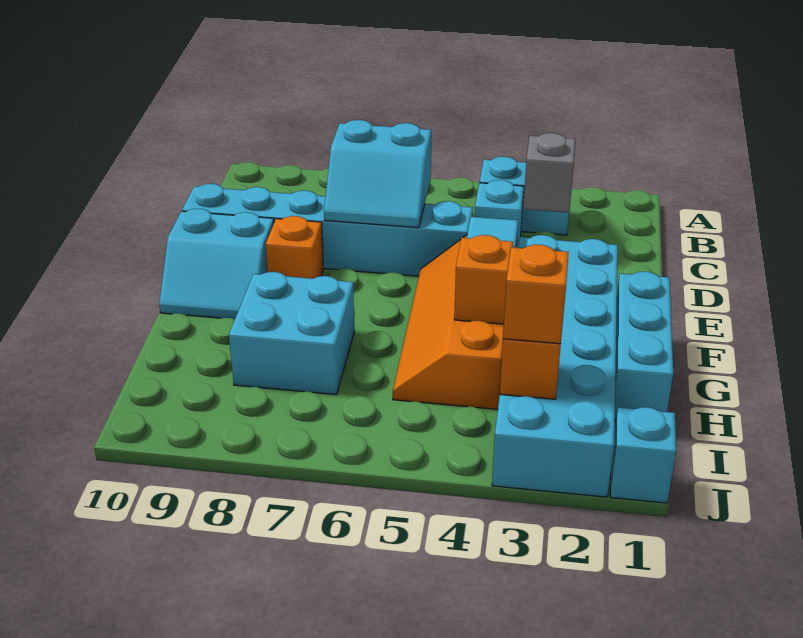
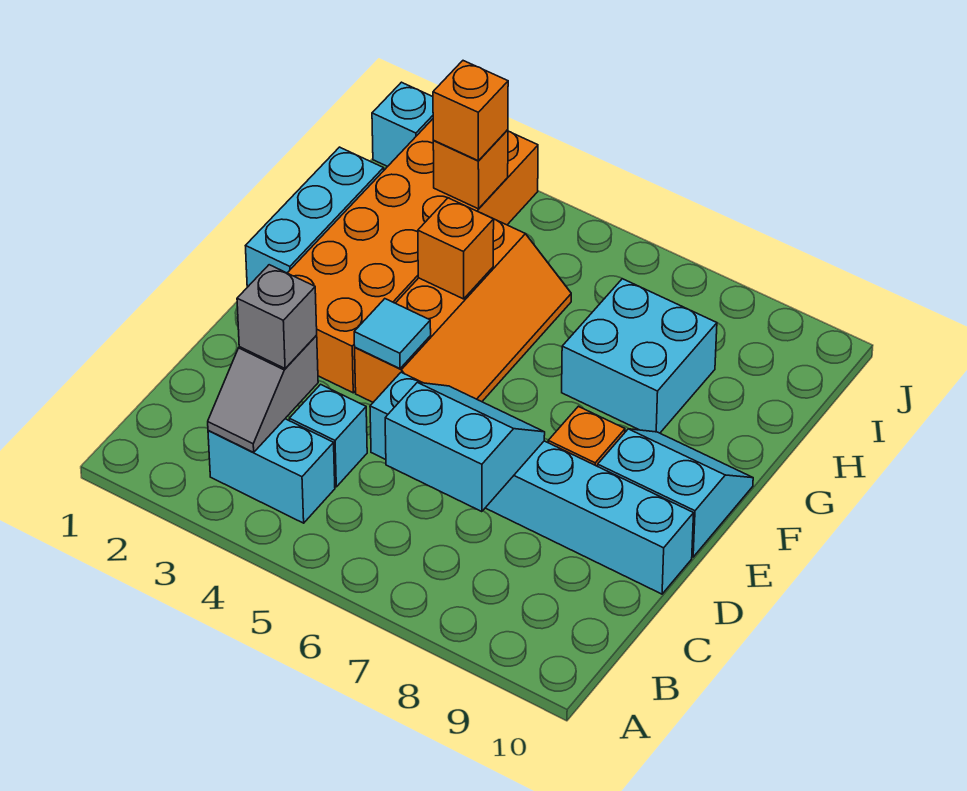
none -> grey 1x1 brick [237,265,317,368]
cyan 2x6 brick [492,235,618,497] -> orange 2x6 brick [288,119,538,393]

